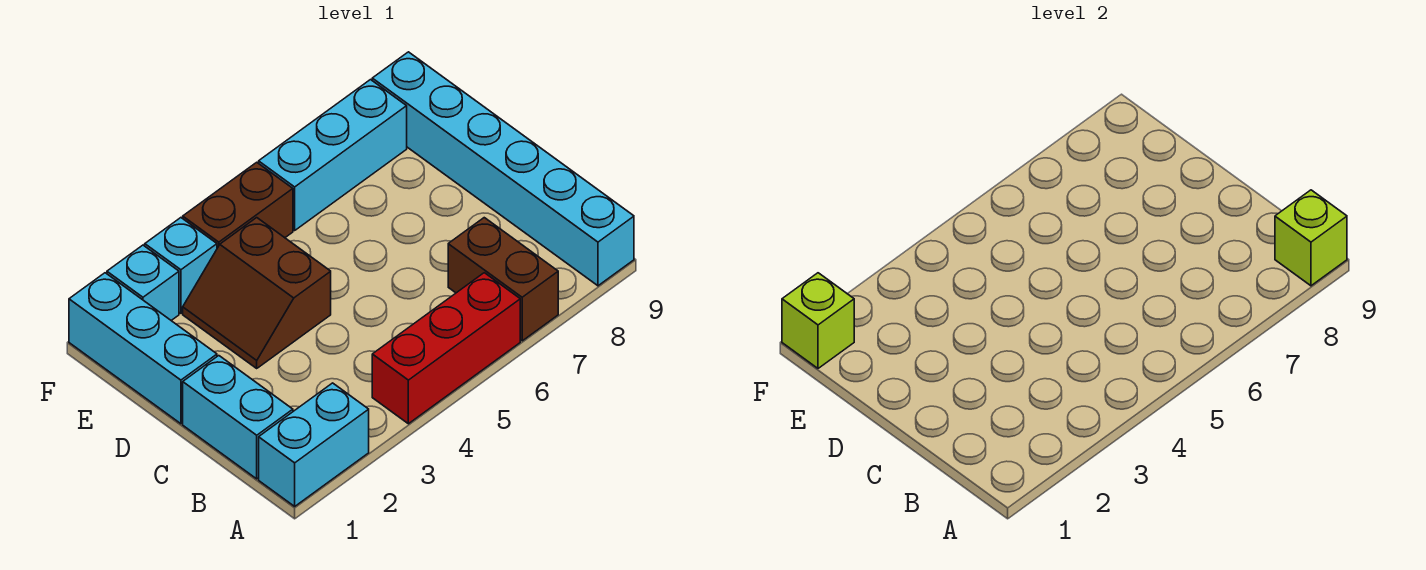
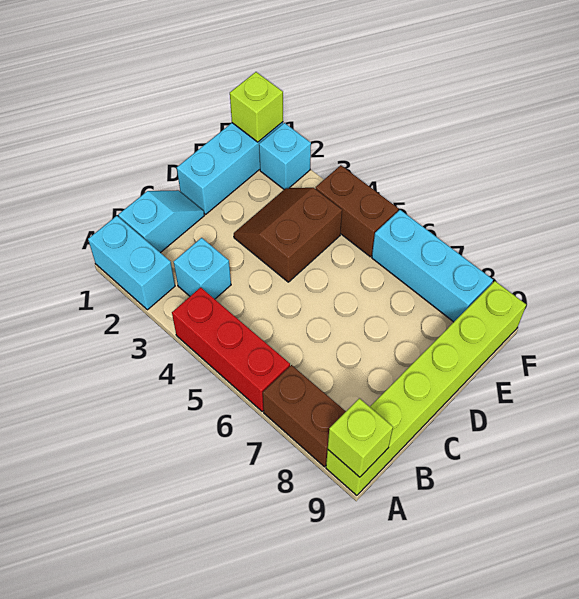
brown 1x2 brick [448,218,558,341] -> brown 1x2 brick turned to [263,365,346,467]
cyan 1x6 brick [372,52,634,286] -> lime 1x6 brick [326,281,526,495]
cyan 1x2 brick [183,356,293,479] -> cyan 1x2 slope [119,190,204,253]
cyan 1x1 brick [145,218,217,313] -> cyan 1x1 brick moved to [174,238,231,299]

